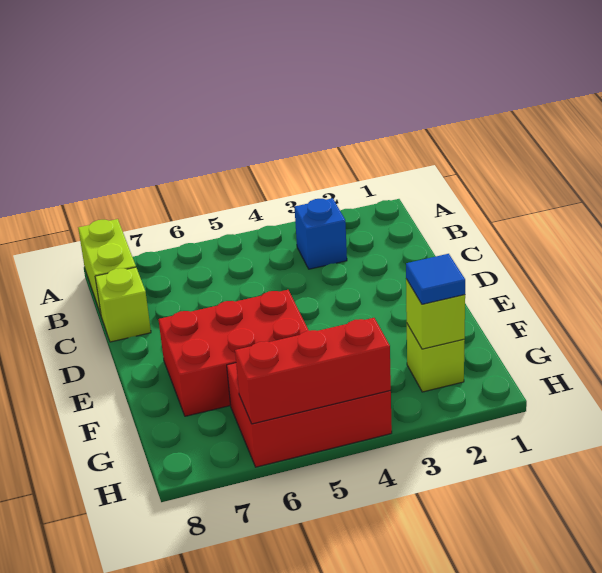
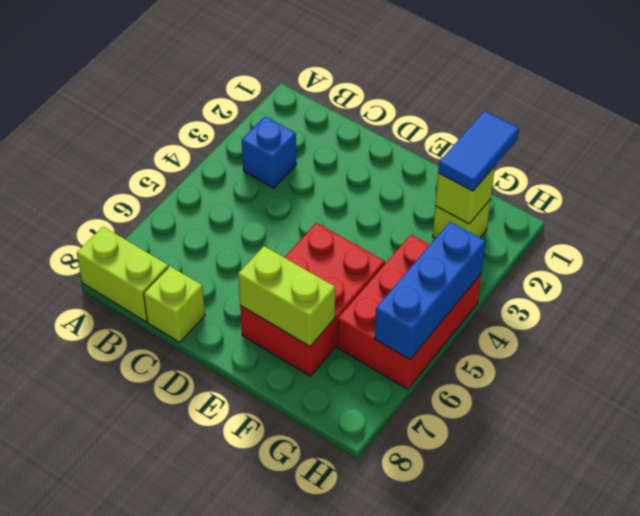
none -> lime 1x2 brick [238,246,335,346]
blue 1x1 tile [406,254,465,304] -> blue 1x2 tile [438,111,519,191]
red 1x3 brick [235,318,391,424] -> blue 1x3 brick [375,222,486,359]

